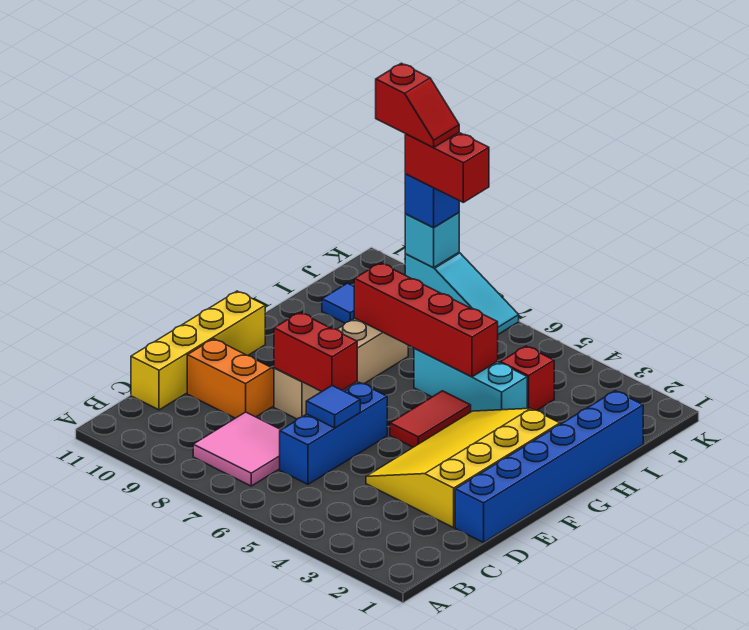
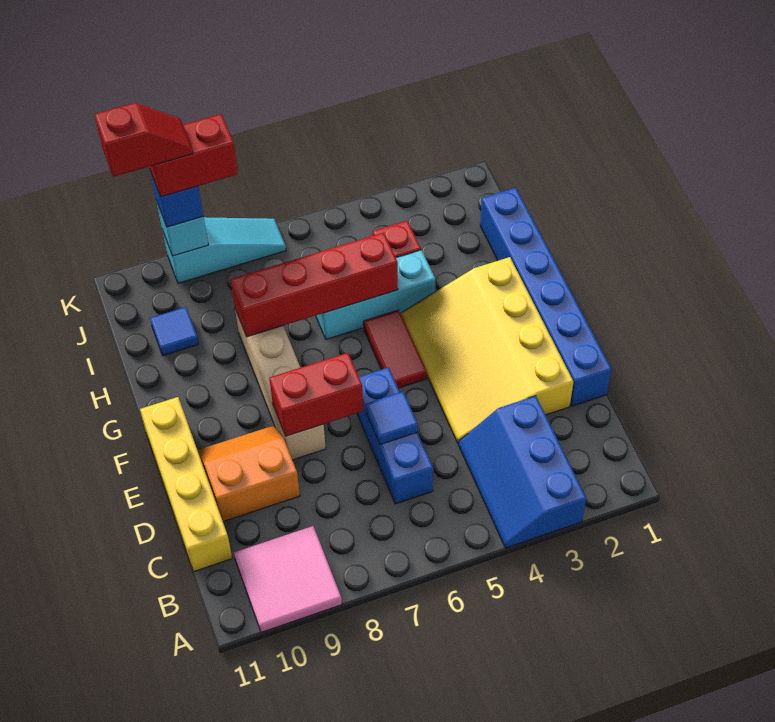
none -> blue 2x3 slope [459,396,586,548]
pink 2x2 tile [193,412,281,486] -> pink 2x2 tile moved to [234,526,342,632]

